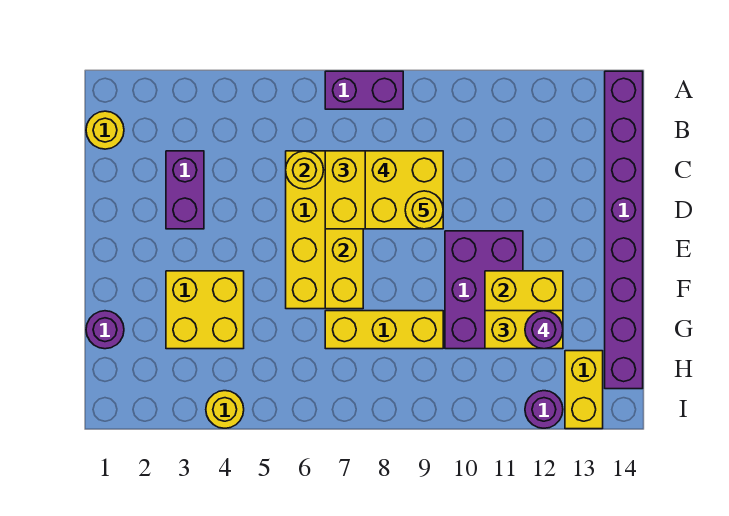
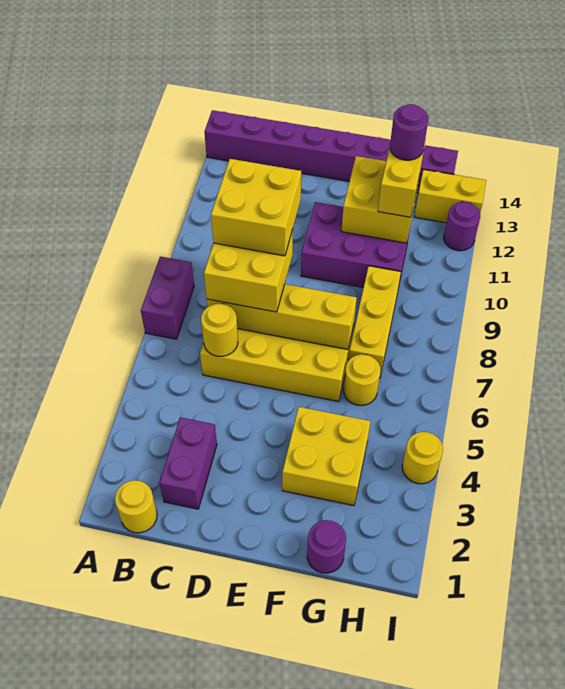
purple 1x2 brick [166,151,204,229] -> purple 1x2 brick turned to [159,417,217,509]
yellow 1x1 round brick [405,191,443,229] -> yellow 1x1 round brick moved to [344,354,380,405]

